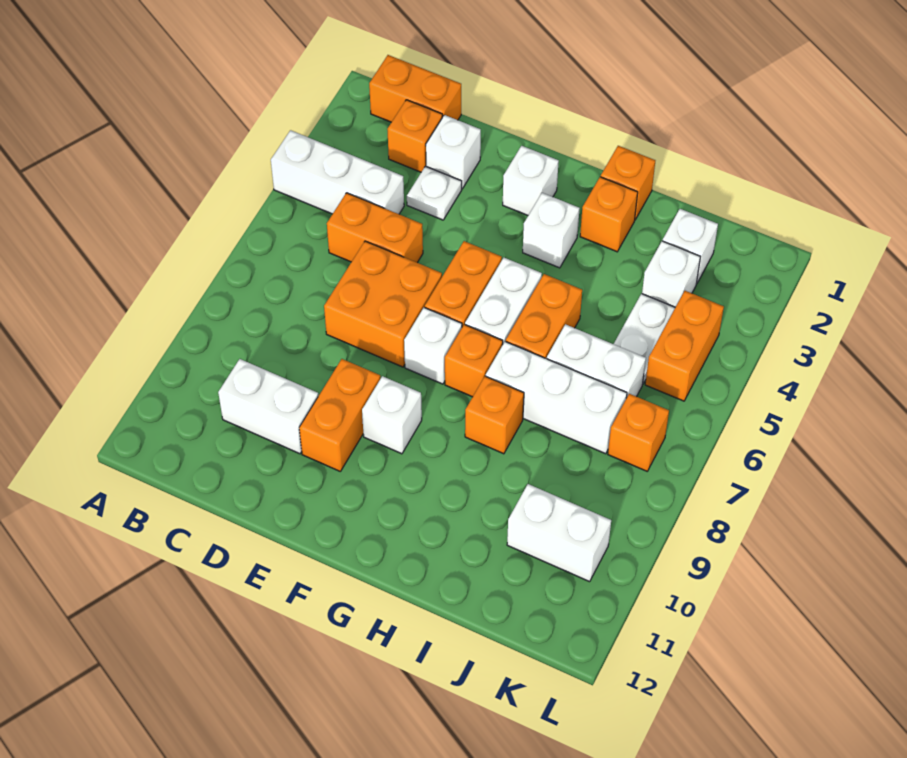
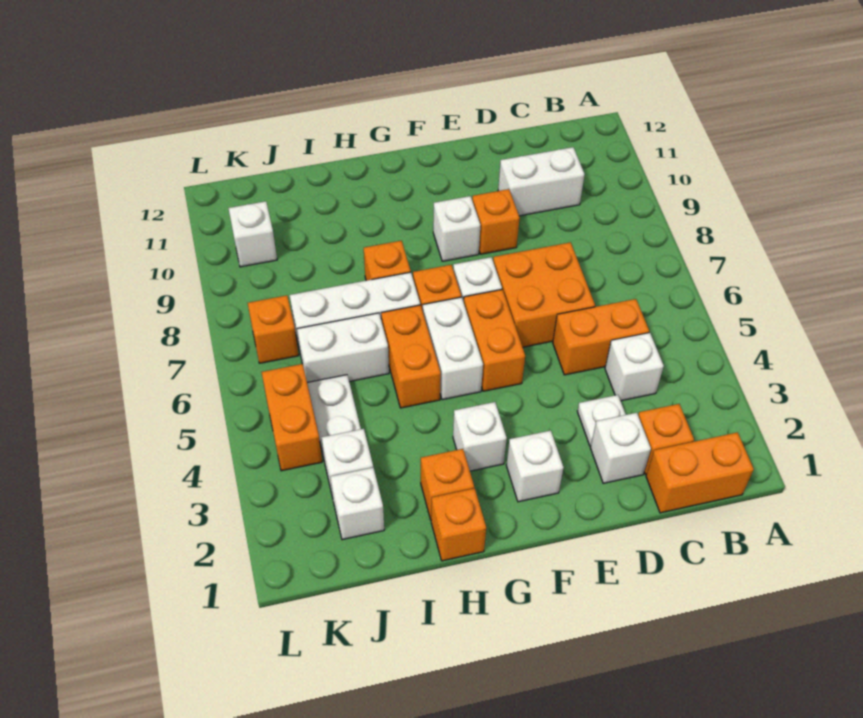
white 1x3 brick [271,130,404,214] -> white 1x1 brick [605,333,664,401]
orange 1x2 brick [299,359,380,471] -> orange 1x1 brick [472,189,520,254]
white 1x2 brick [507,484,611,582] -> white 1x1 brick [228,201,277,267]

